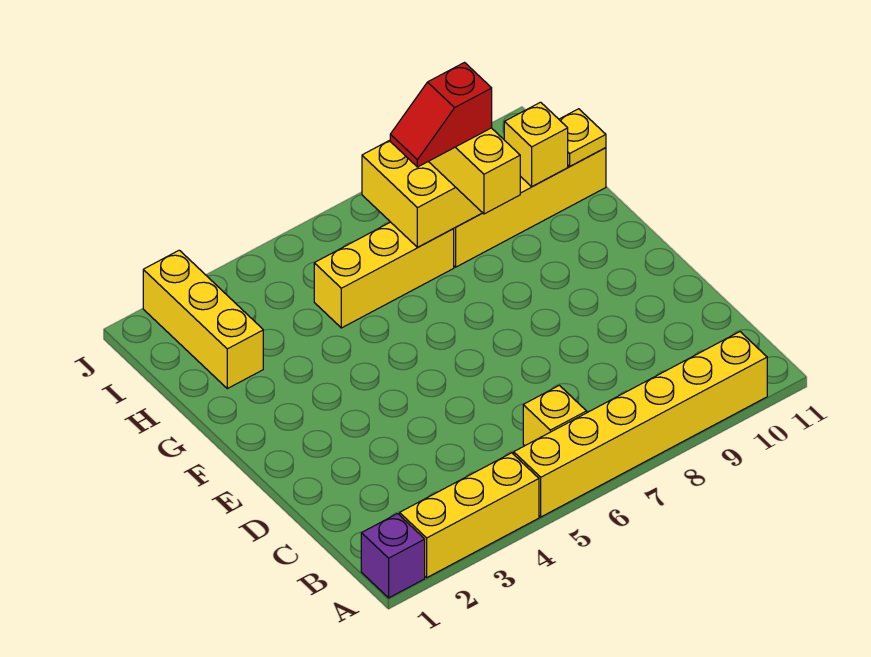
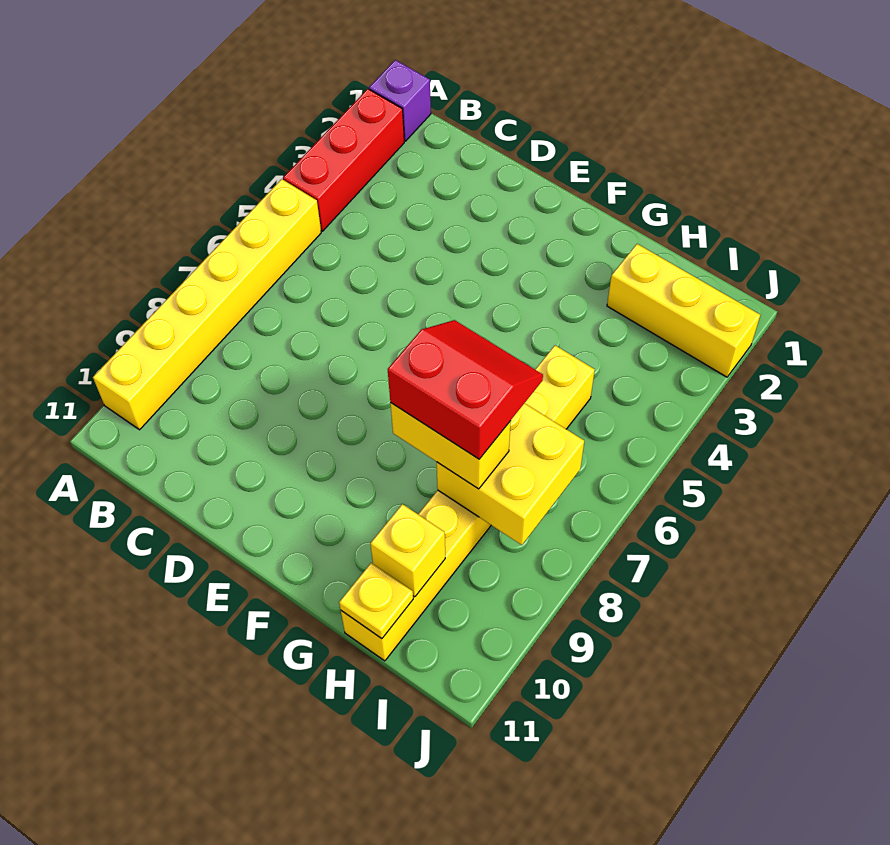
yellow 1x3 brick [400,453,539,577] -> red 1x3 brick [283,89,404,231]
yellow 1x1 brick [523,385,587,446] -> none
red 1x2 slope [390,63,492,167] -> red 2x2 slope [388,320,543,459]

